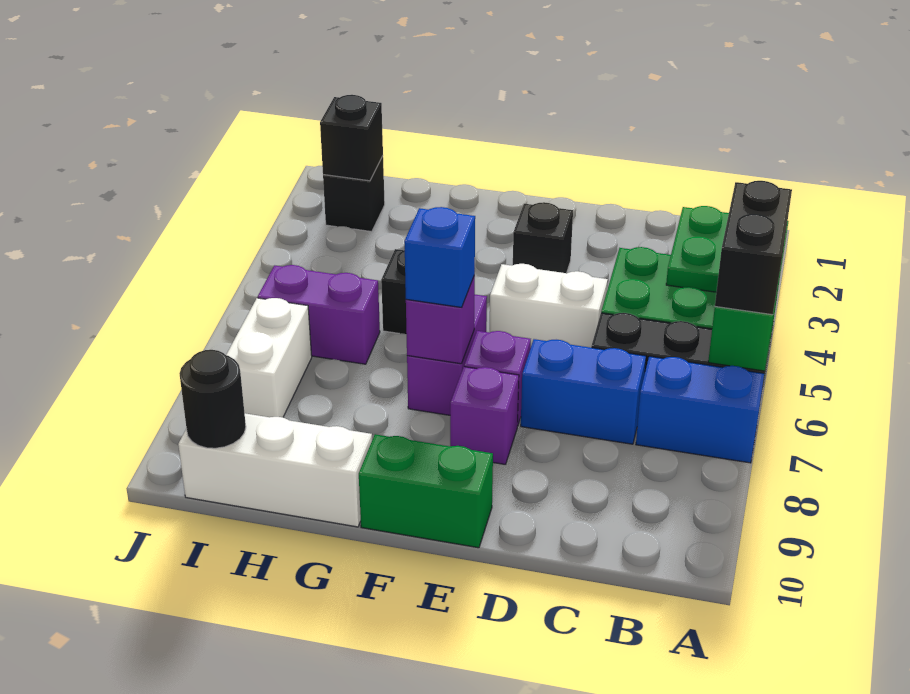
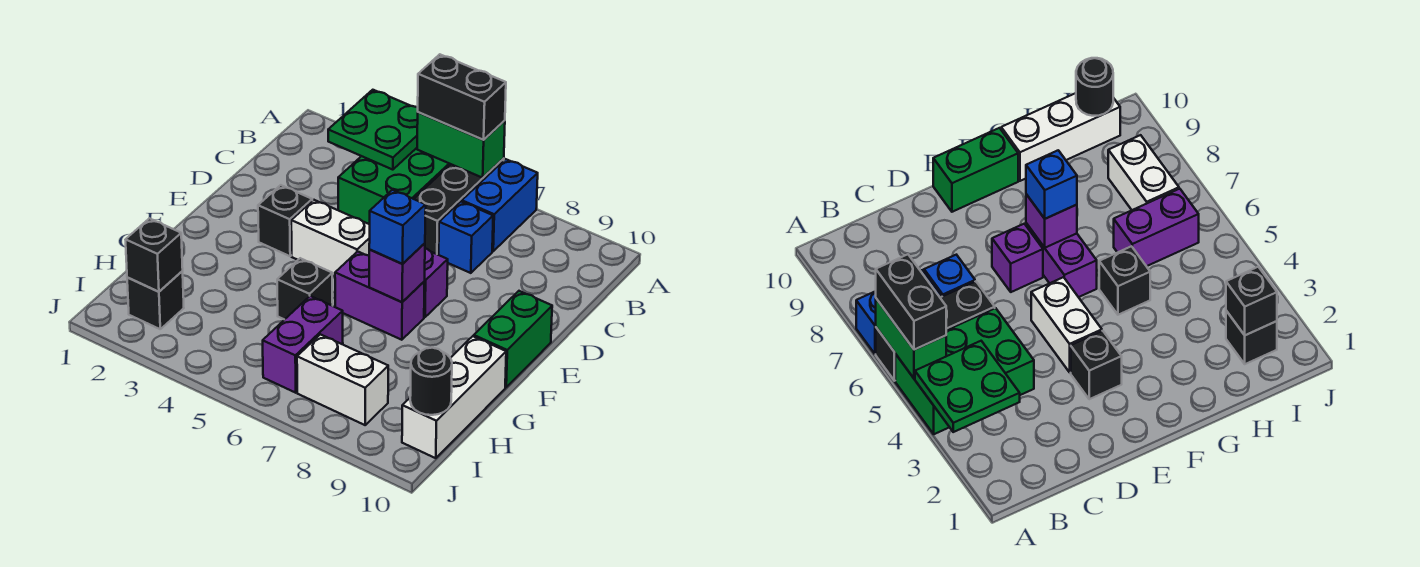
blue 1x2 brick [521,339,646,444] -> blue 1x1 brick [439,202,493,273]
white 1x2 brick [490,264,608,348] -> white 1x2 brick turned to [291,200,370,276]
purple 1x1 brick [450,367,519,464] -> none

